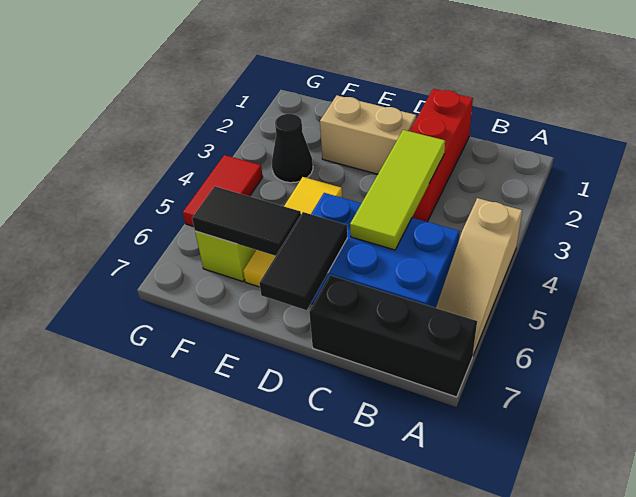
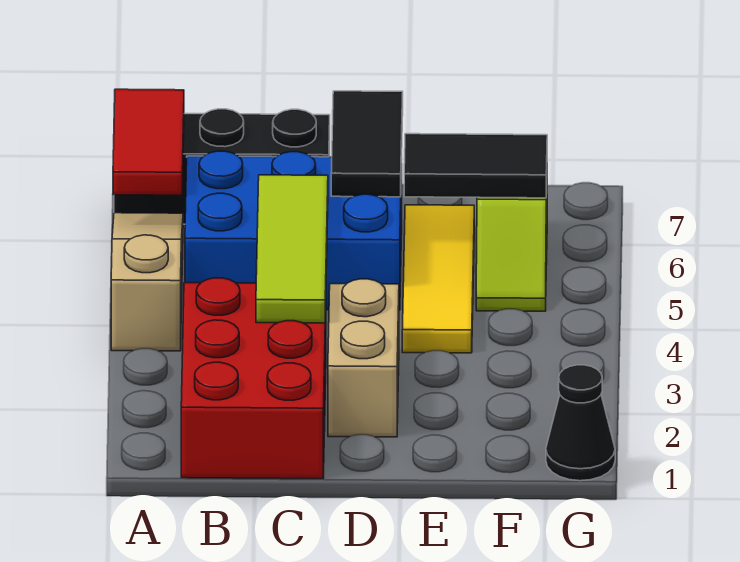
red 1x3 brick [410,89,473,222] -> red 2x3 brick [181,278,326,479]
tan 1x2 brick [320,95,416,174] -> tan 1x2 brick turned to [328,279,399,437]
black 1x1 cone [272,114,313,183] -> black 1x1 cone moved to [546,365,615,481]
red 1x2 tile [183,155,263,226] -> red 1x2 tile moved to [113,89,184,195]

